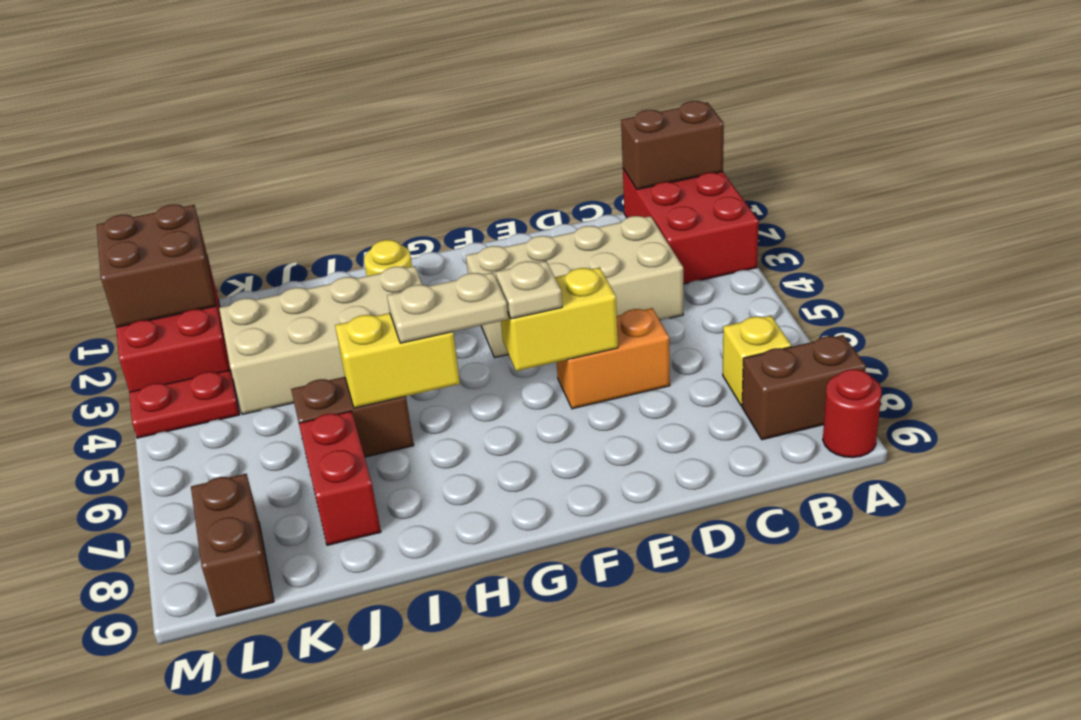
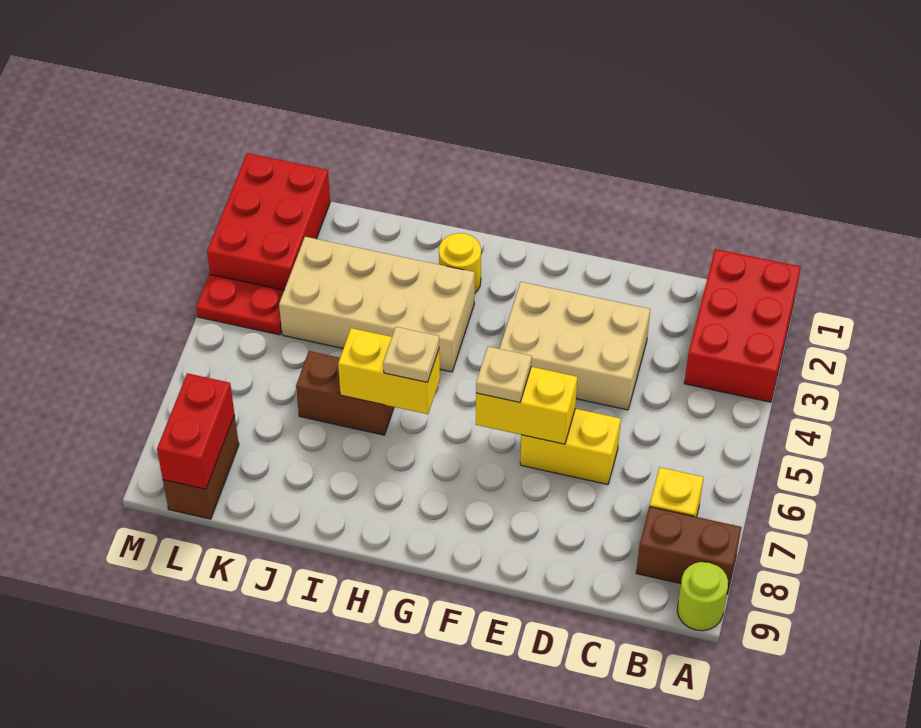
brown 1x2 brick [621,101,724,189] -> none
red 1x1 round brick [823,369,881,458] -> lime 1x1 round brick [677,562,728,631]
tan 2x4 brick [466,216,683,358] -> tan 2x3 brick [500,282,650,410]
orange 1x2 brick [557,308,670,409] -> yellow 1x2 brick [520,409,621,485]
tan 1x2 plate [387,272,508,343] -> tan 1x1 plate [383,327,439,382]
red 1x2 brick [299,411,381,545] -> red 1x2 brick moved to [157,373,235,489]
brown 2x2 brick [97,205,216,327] -> none

